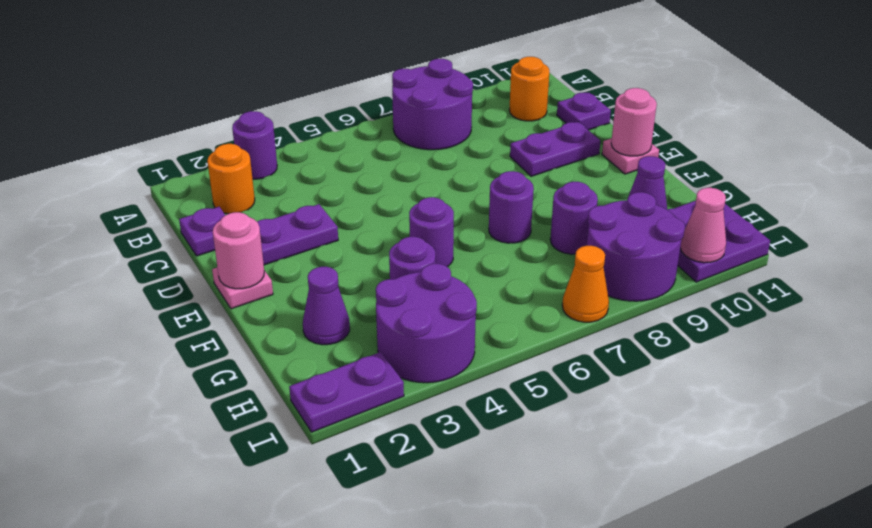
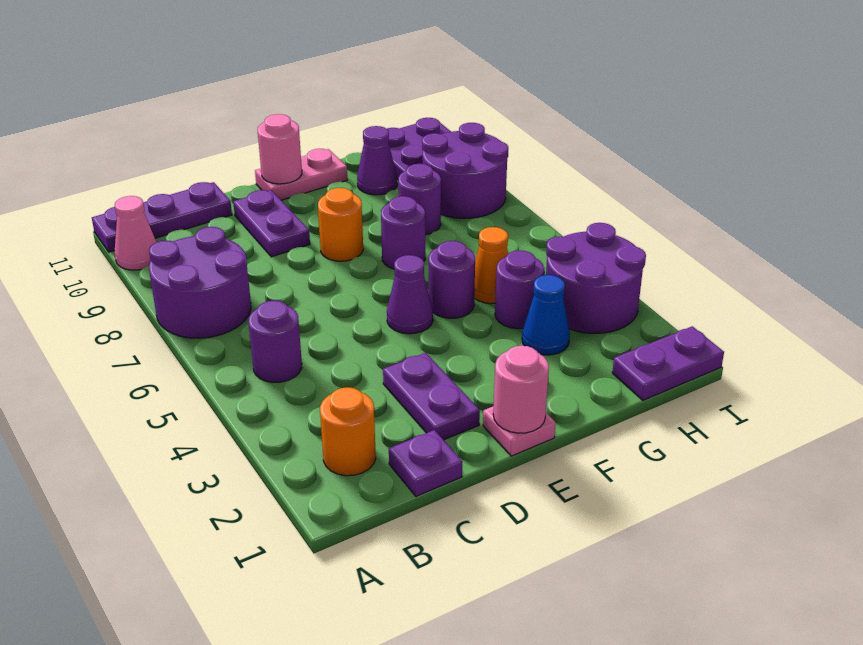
purple 1x1 round brick [232,111,277,179] -> purple 1x1 round brick moved to [248,301,302,382]
orange 1x1 round brick [509,57,549,121] -> orange 1x1 round brick moved to [318,188,363,261]
purple 1x1 plate [557,93,611,130] -> purple 1x3 plate [92,182,232,252]
pink 1x1 plate [602,138,659,174] -> pink 1x2 plate [255,149,347,200]
purple 1x1 cone [303,267,350,345] -> purple 1x1 cone moved to [387,255,433,334]
none -> blue 1x1 cone [522,275,570,355]
purple 1x2 plate [289,352,404,432] -> purple 1x2 plate turned to [612,326,724,400]
orange 1x1 cone [562,246,609,322] -> orange 1x1 cone moved to [474,227,508,304]
pink 1x1 cone [680,188,726,263] -> pink 1x1 cone moved to [114,196,156,270]

